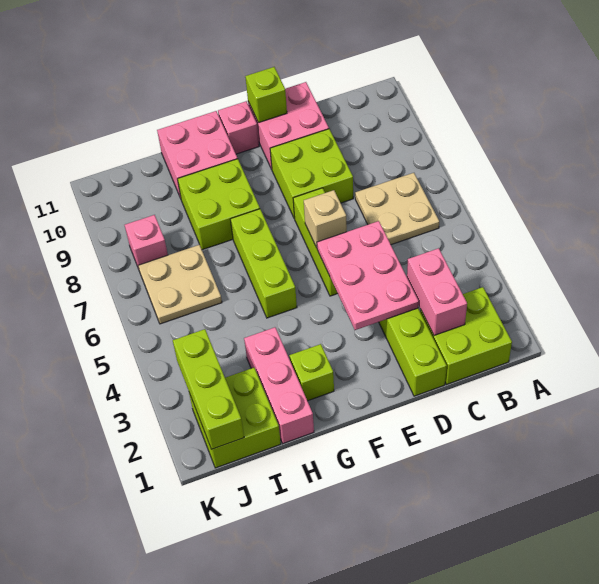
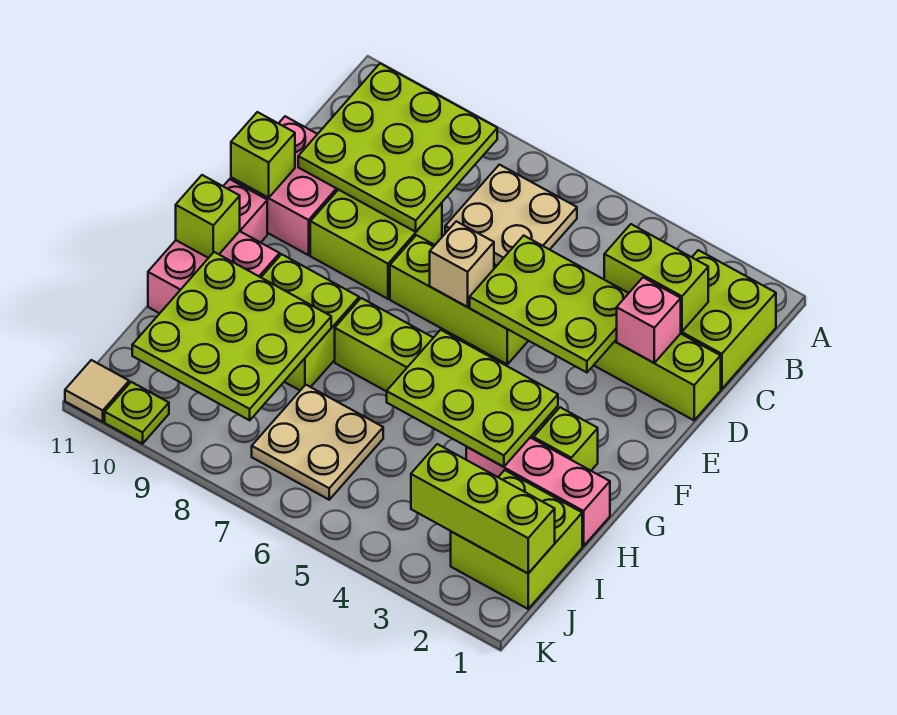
none -> lime 3x3 plate [298,63,497,232]
pink 1x2 brick [407,248,467,335] -> lime 1x2 brick [604,224,708,332]
pink 2x3 plate [317,221,419,330] -> lime 2x3 plate [470,236,629,372]
none -> lime 2x3 plate [387,330,558,467]
none -> lime 1x1 brick [176,175,240,258]
none -> lime 3x3 plate [132,252,331,420]
pink 1x1 brick [125,215,168,269] -> pink 1x1 brick moved to [617,277,681,363]
none -> lime 1x1 plate [105,382,169,444]
none -> tan 1x1 tile [65,360,129,422]

